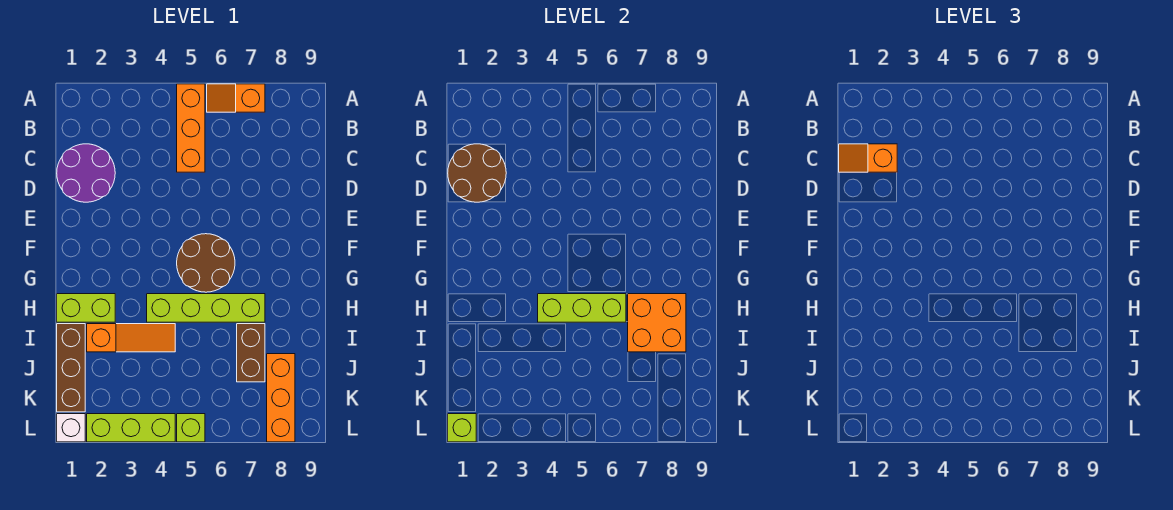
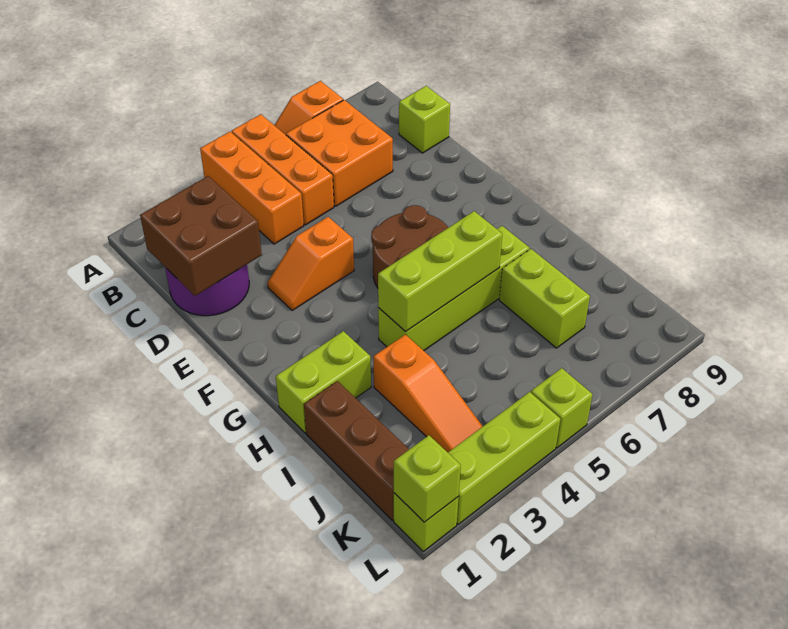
brown 2x2 round brick [448,144,506,202] -> brown 2x2 brick [140,176,262,296]
orange 1x2 slope [839,144,897,172] -> orange 1x2 slope moved to [268,217,354,310]
none -> lime 1x1 brick [399,86,450,153]
orange 2x2 brick [628,294,686,352] -> orange 2x2 brick moved to [286,100,393,206]
orange 1x3 slope [87,324,175,352] -> orange 1x3 slope turned to [373,335,483,452]
brown 1x2 brick [237,324,265,382] -> lime 1x2 brick [499,249,590,348]
orange 1x3 brick [267,354,295,442] -> orange 1x3 brick moved to [200,132,304,244]
white 1x1 brick [57,414,85,442] -> lime 1x1 brick [394,493,459,551]

